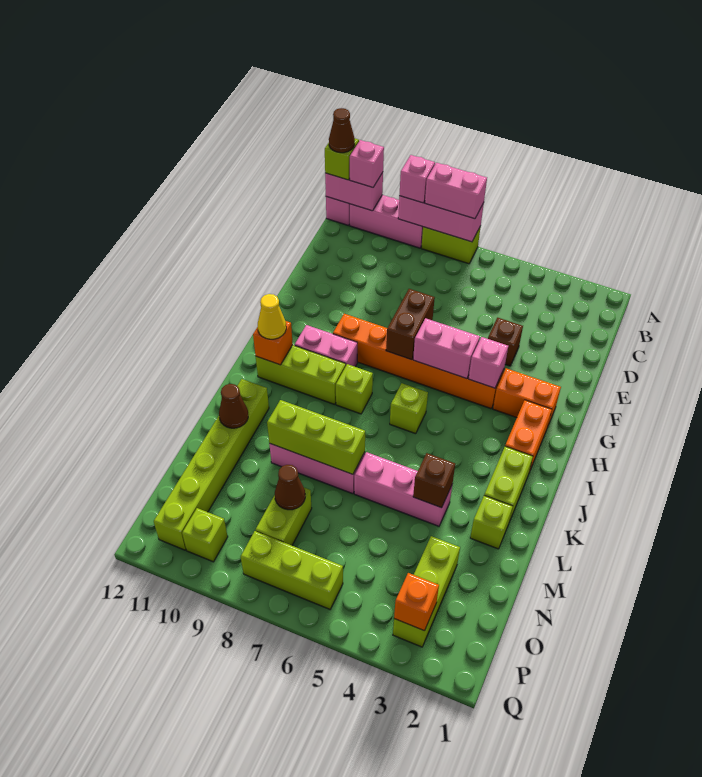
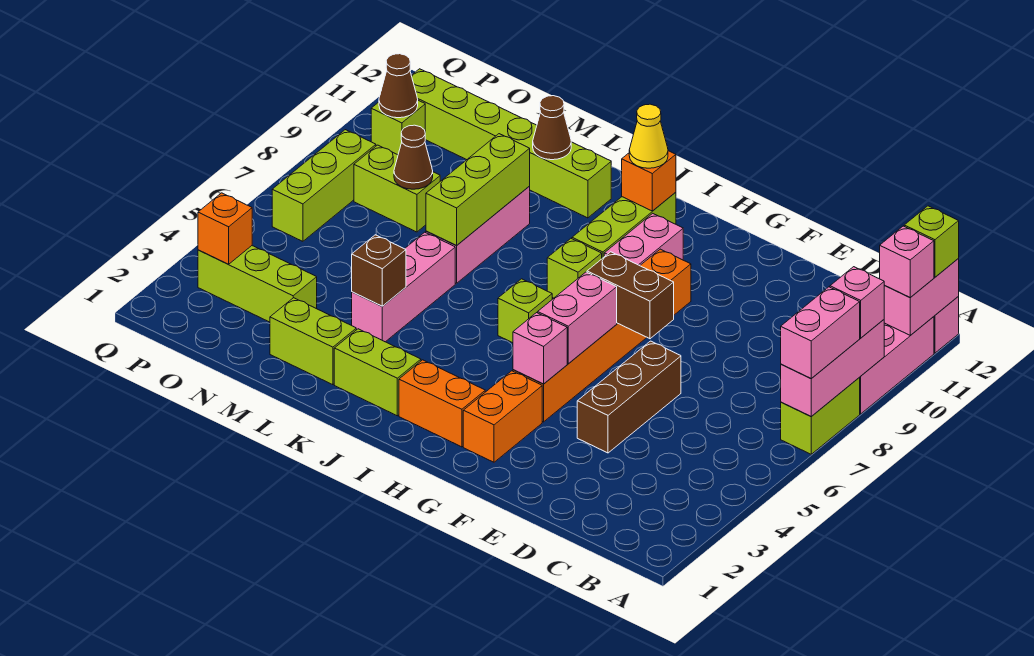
brown 1x1 cone [329,108,355,153] -> brown 1x1 cone moved to [379,54,418,118]
brown 1x1 brick [488,318,523,366] -> brown 1x3 brick [577,341,681,453]
lime 1x1 brick [470,496,513,549] -> lime 1x2 brick [270,298,356,385]

